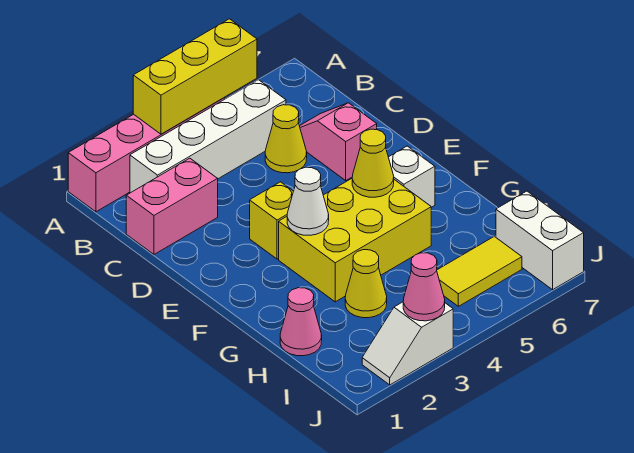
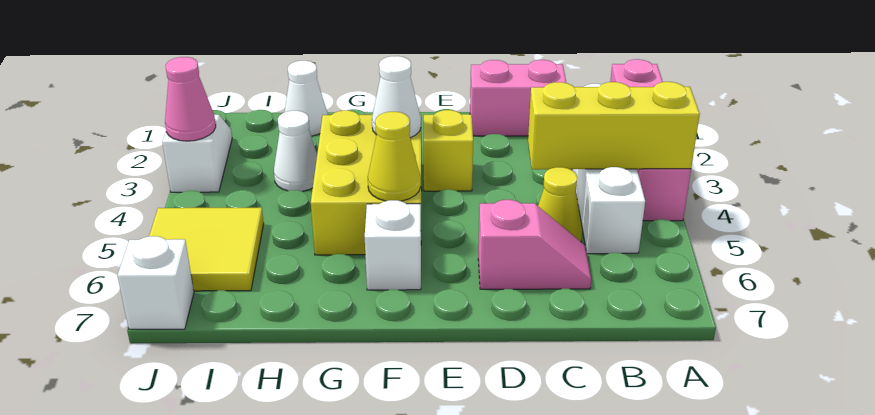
yellow 1x3 brick [133,19,257,134] -> yellow 1x3 brick turned to [528,82,700,169]
pink 1x2 brick [126,158,218,254] -> pink 1x2 brick turned to [470,60,566,136]
pink 1x1 cone [280,288,322,356] -> white 1x1 cone [285,61,328,136]
yellow 1x1 cone [345,250,387,318] -> white 1x1 cone [274,111,317,191]
yellow 1x2 tile [437,236,522,306] -> yellow 2x2 tile [149,207,264,291]
white 1x2 brick [496,191,584,290] -> white 1x1 brick [117,236,194,329]

